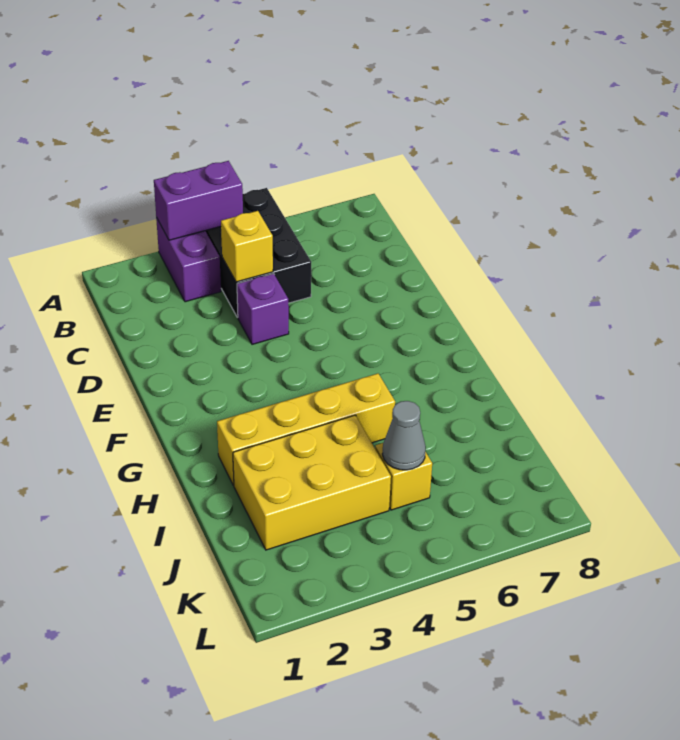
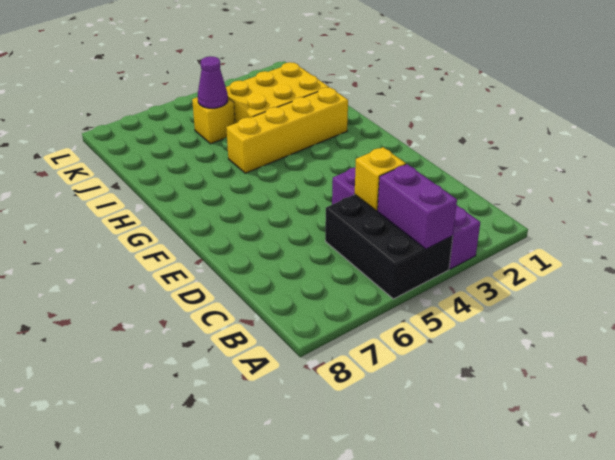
purple 1x2 brick [154,161,243,240] -> purple 1x2 brick turned to [378,164,457,249]
grey 1x1 cone [382,401,426,470] -> purple 1x1 cone [198,56,228,108]

